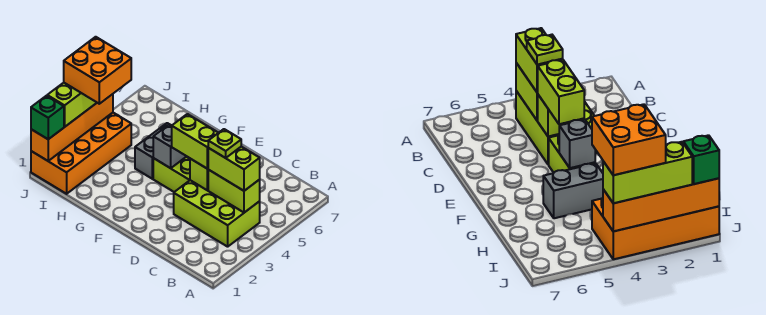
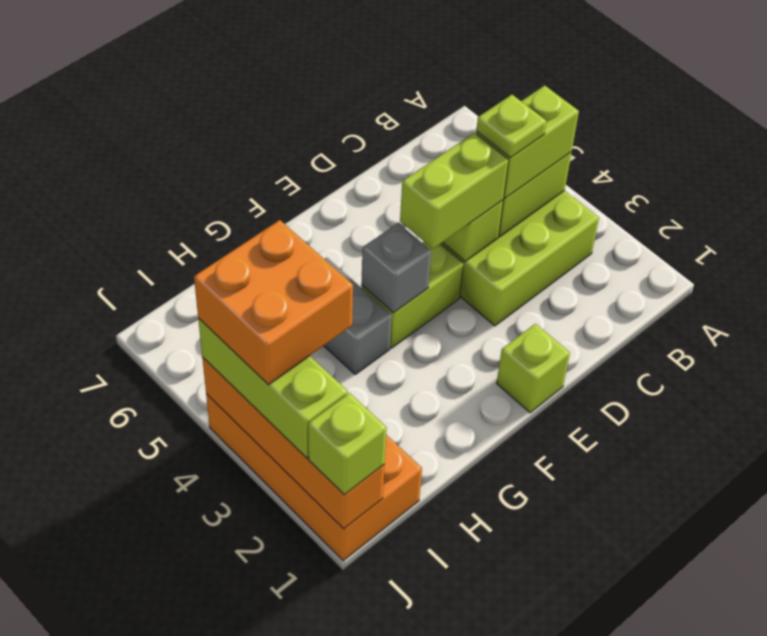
none -> lime 1x1 brick [497,324,570,413]
green 1x1 brick [31,96,64,139] -> lime 1x1 brick [308,393,387,494]

